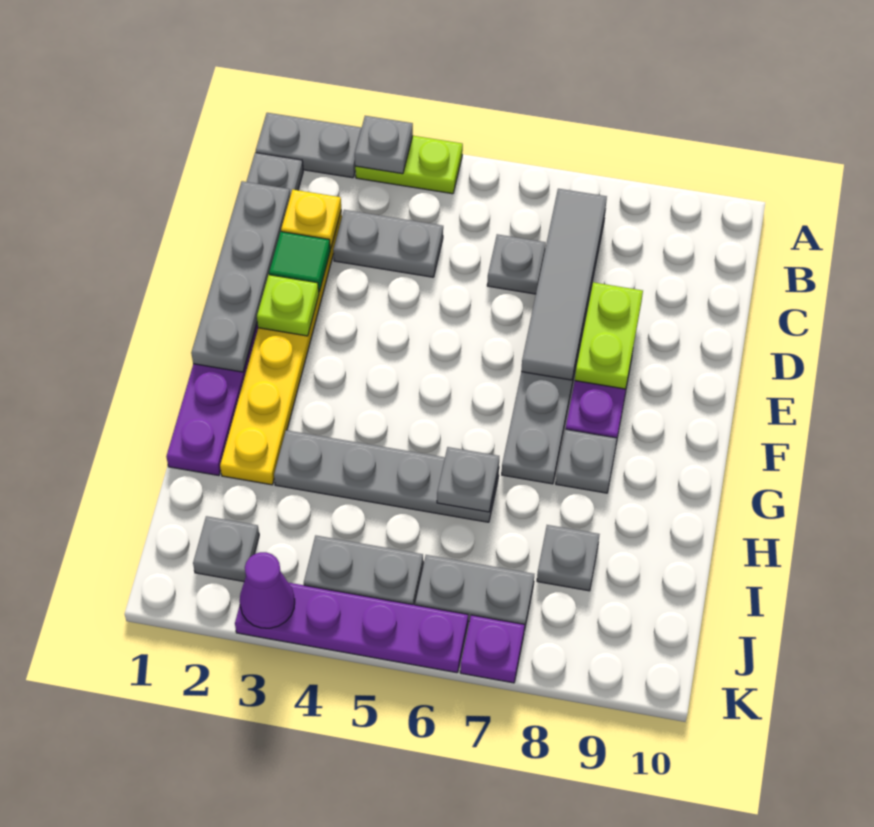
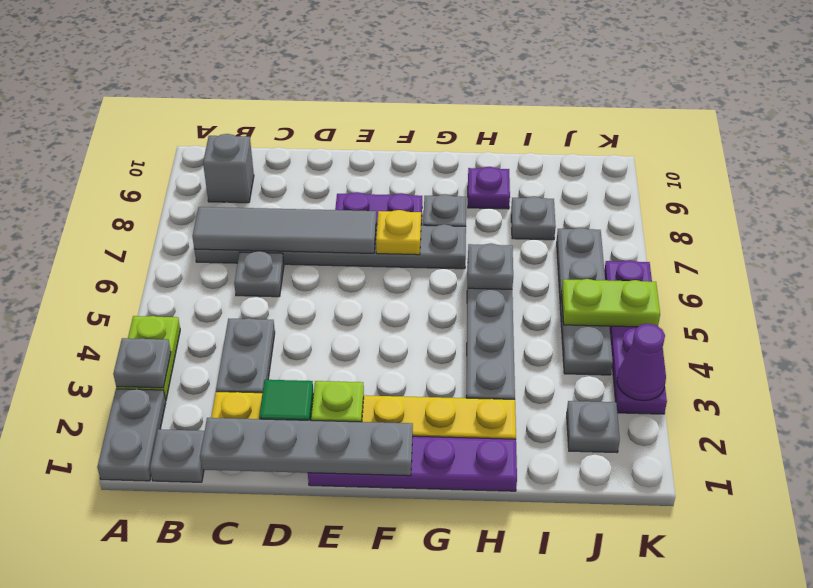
none -> grey 1x1 brick [203,134,254,203]
yellow 1x1 plate [281,189,341,249] -> yellow 1x1 plate moved to [376,210,421,255]
lime 1x2 plate [575,282,643,389] -> lime 1x2 plate moved to [562,279,660,327]
purple 1x1 plate [460,615,525,683] -> purple 1x1 plate moved to [468,167,510,209]

